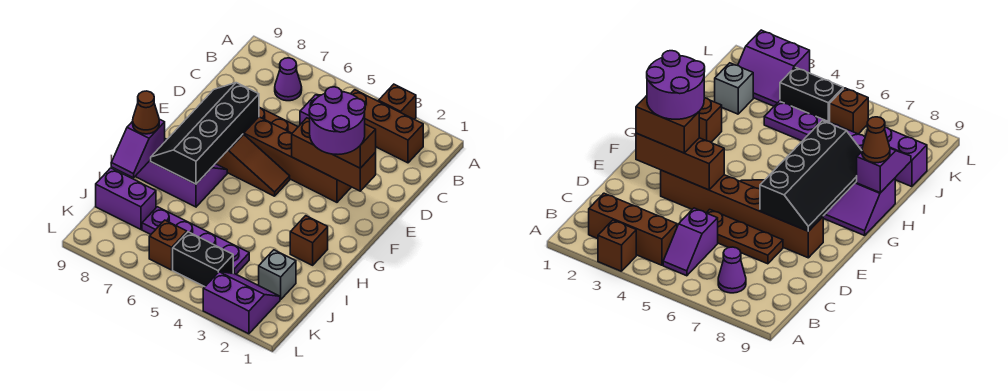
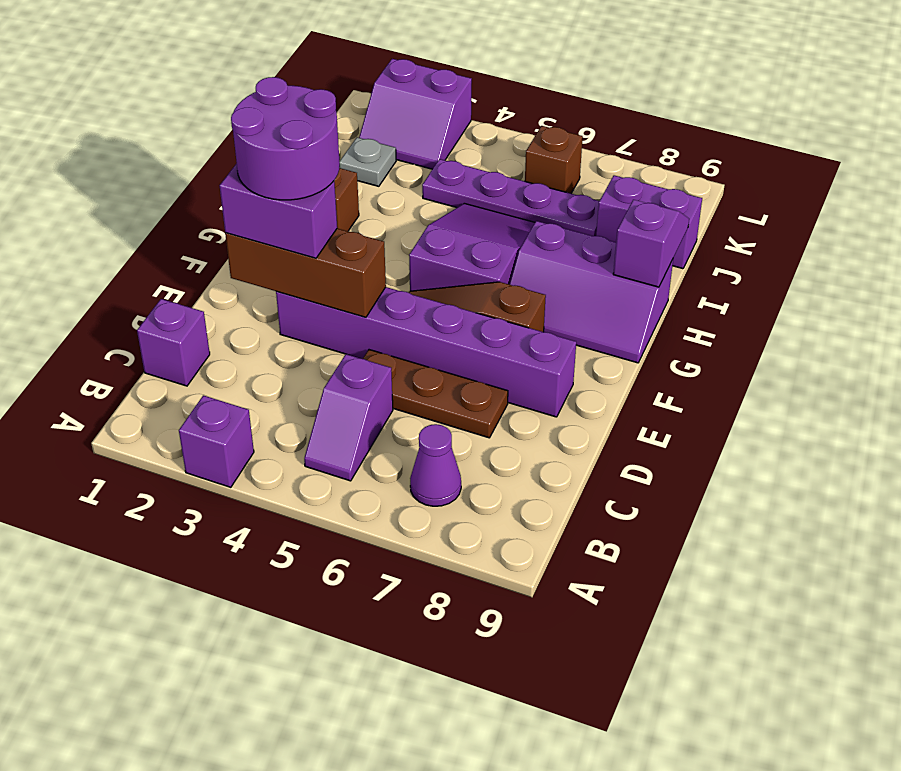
brown 1x1 brick [379,84,416,119] -> purple 1x1 brick [179,395,254,487]
brown 1x3 brick [351,90,423,163] -> none
none -> purple 1x1 brick [137,299,210,386]
brown 1x2 brick [333,124,376,168] -> purple 1x2 brick [220,164,337,258]
brown 1x6 brick [243,117,351,202] -> purple 1x6 brick [276,287,576,417]
black 2x4 slope [151,83,259,184] -> none
none -> purple 2x3 slope [409,203,535,291]
brown 1x1 cone [133,91,159,134] -> none
grey 1x1 brick [259,250,296,299] -> grey 1x1 plate [339,137,396,186]
black 1x2 brick [173,232,233,287] -> none

